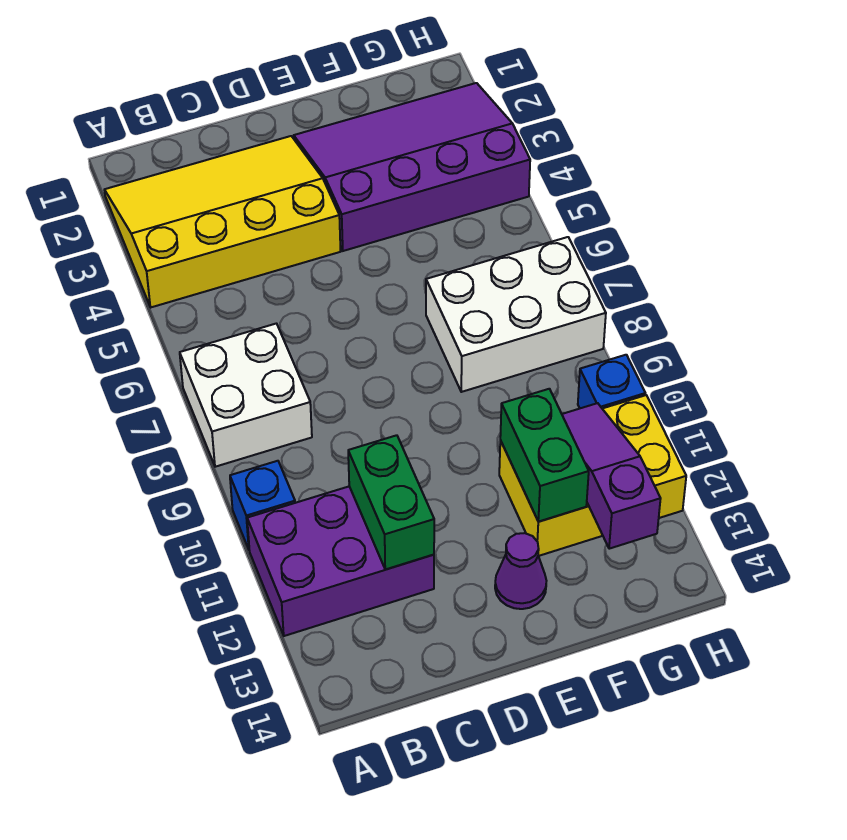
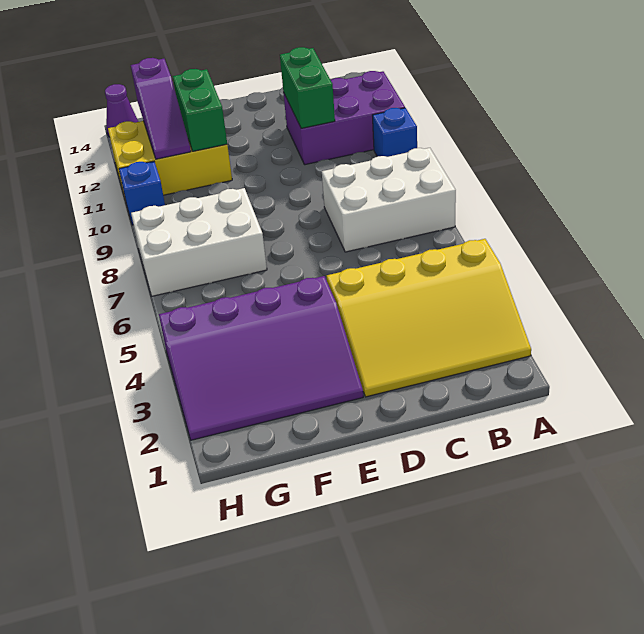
white 2x2 brick [180,324,312,467] -> white 2x3 brick [322,148,456,252]
purple 1x1 cone [495,533,546,609] -> purple 1x1 cone moved to [105,84,138,137]

